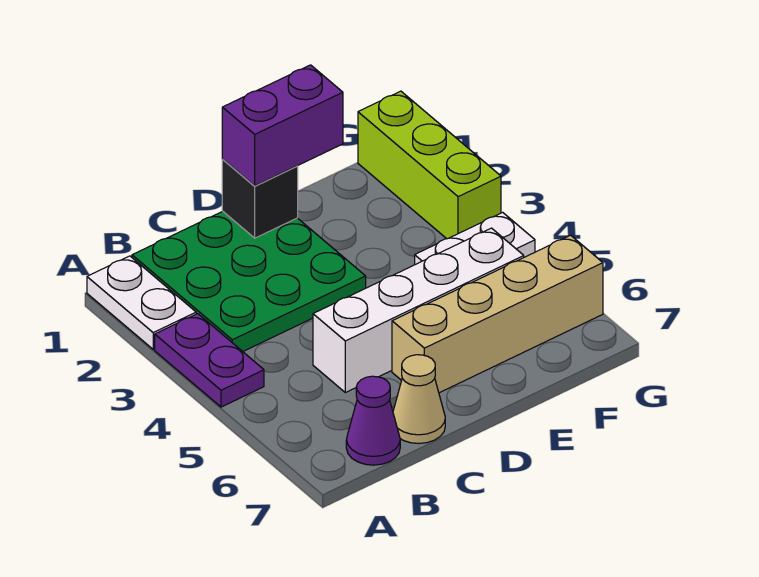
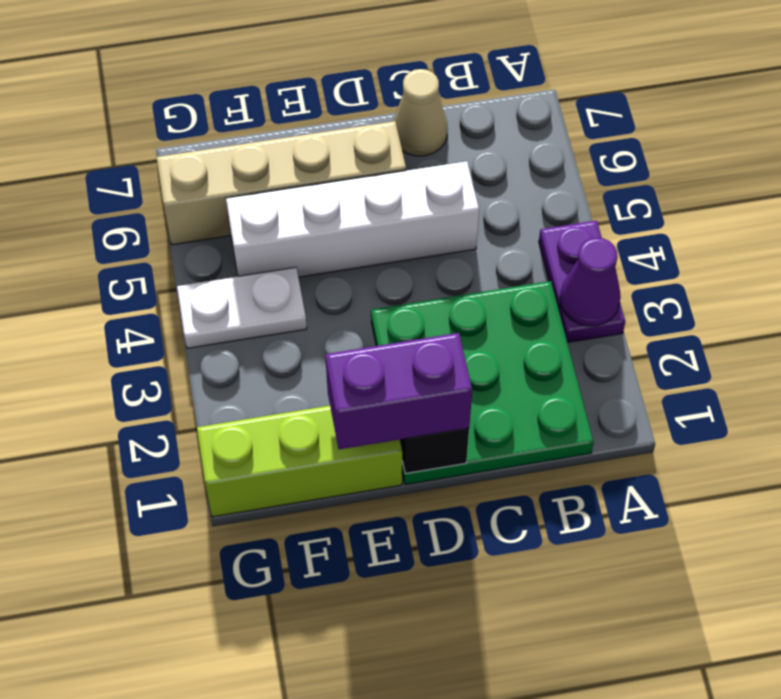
white 1x2 plate [87,256,196,349] -> none
purple 1x1 cone [346,376,400,465] -> purple 1x1 cone moved to [560,238,621,326]
lime 1x3 brick [358,91,501,239] -> lime 1x3 brick turned to [197,406,402,517]

